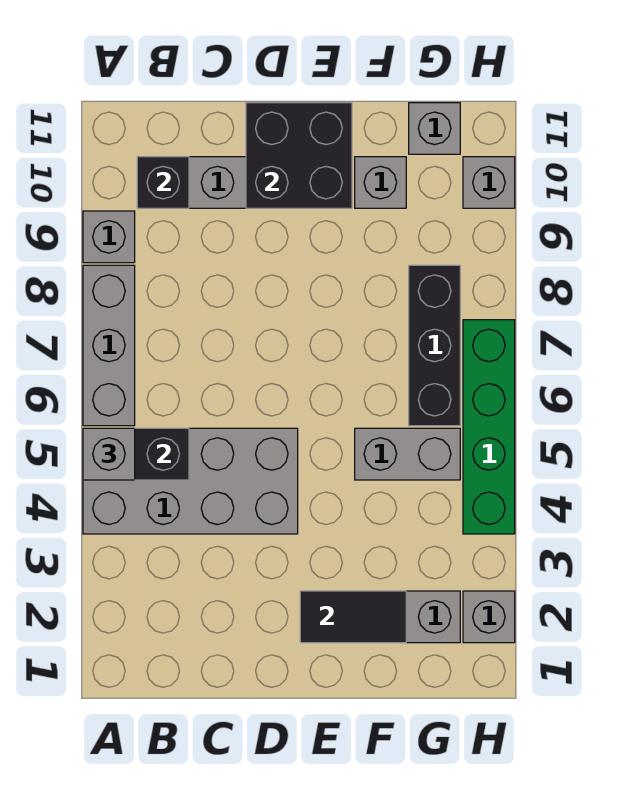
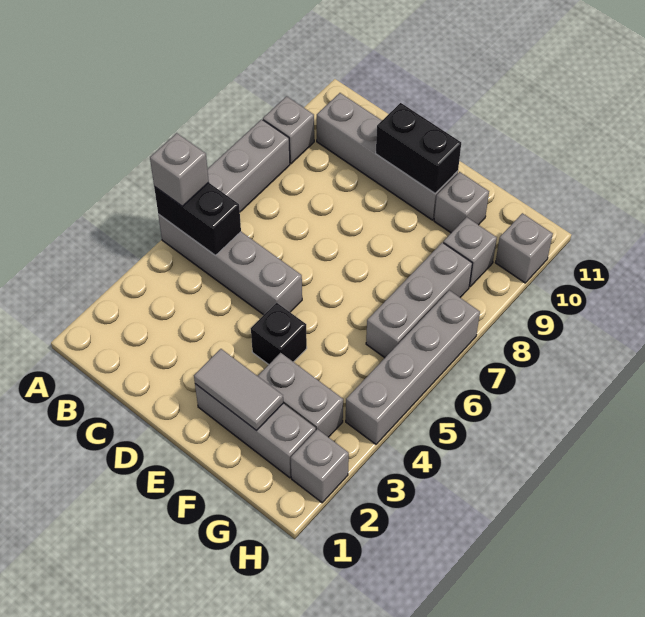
grey 2x4 brick [83,428,298,534] -> grey 1x4 brick [158,214,302,315]
black 1x1 brick [137,157,189,208] -> black 1x1 brick moved to [251,303,307,365]
black 2x2 brick [246,103,352,208] -> black 1x2 brick [376,103,461,193]
black 1x2 tile [300,591,406,643] -> grey 1x2 tile [194,349,283,431]
grey 1x2 brick [355,428,460,480] -> grey 1x2 brick moved to [258,353,343,437]
black 1x3 brick [409,265,460,426] -> grey 1x3 brick [366,242,472,358]
grey 1x1 brick [409,103,460,154] -> grey 1x1 brick moved to [443,217,497,287]
green 1x4 brick [463,320,515,534] -> grey 1x4 brick [346,290,480,444]

